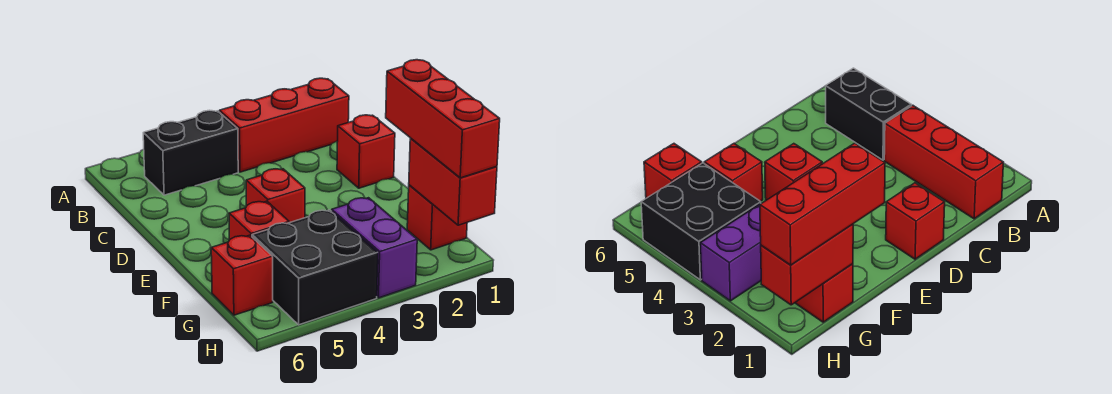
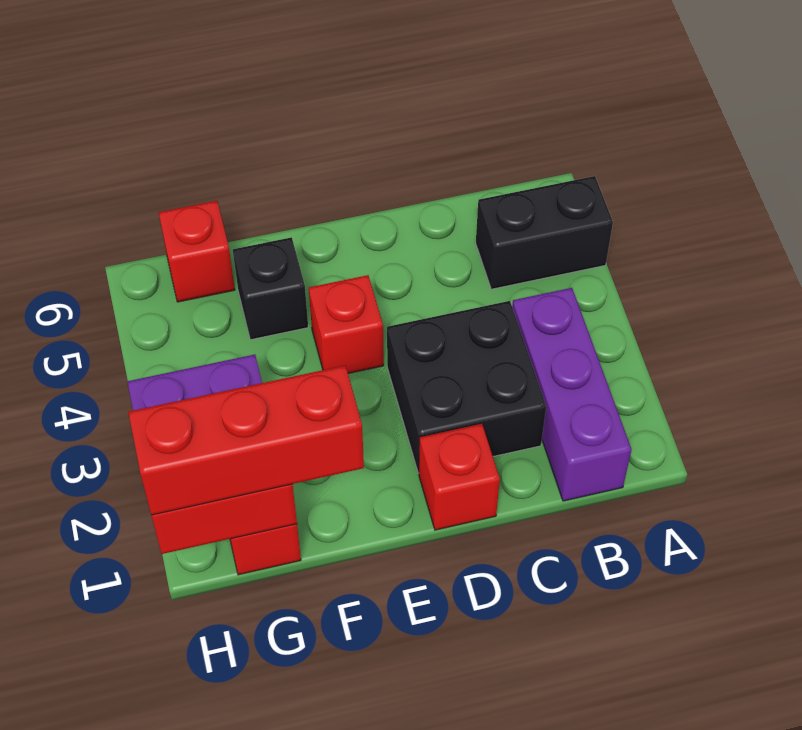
red 1x3 brick [219,78,349,172] -> purple 1x3 brick [512,288,632,501]
black 1x2 brick [143,110,238,195] -> black 1x2 brick turned to [476,176,613,289]
red 1x1 brick [229,201,289,240] -> black 1x1 brick [233,237,308,340]
black 2x2 brick [252,210,378,325] -> black 2x2 brick moved to [387,301,546,473]

